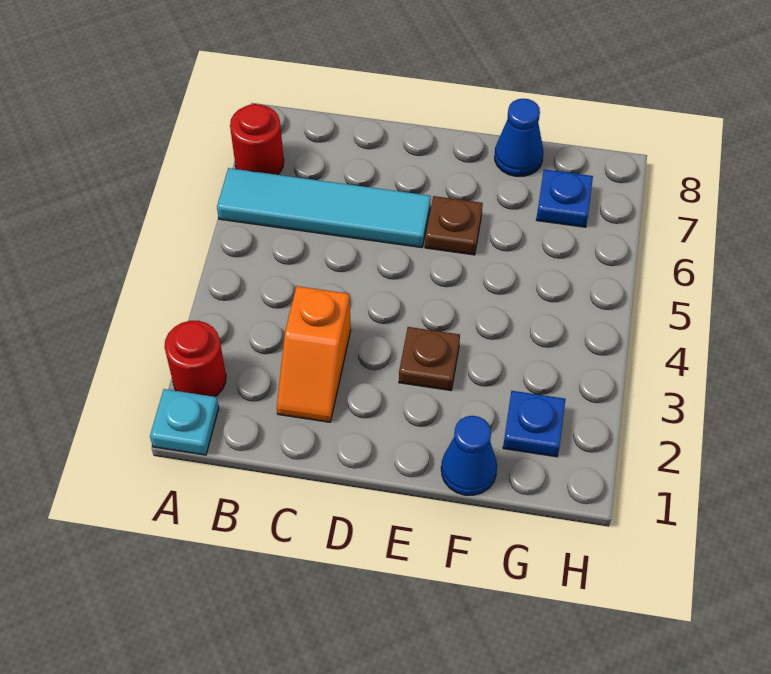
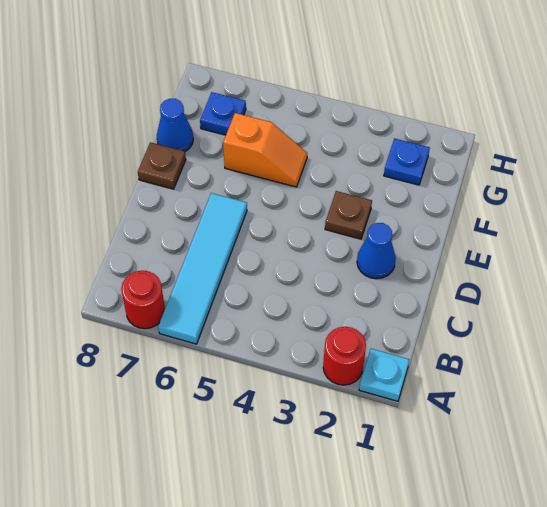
orange 1x2 slope [277,286,351,422] -> orange 1x2 slope moved to [223,113,307,187]
brown 1x1 plate [425,196,483,255] -> brown 1x1 plate moved to [138,142,186,189]
blue 1x1 cone [441,416,497,495] -> blue 1x1 cone moved to [357,223,396,279]

